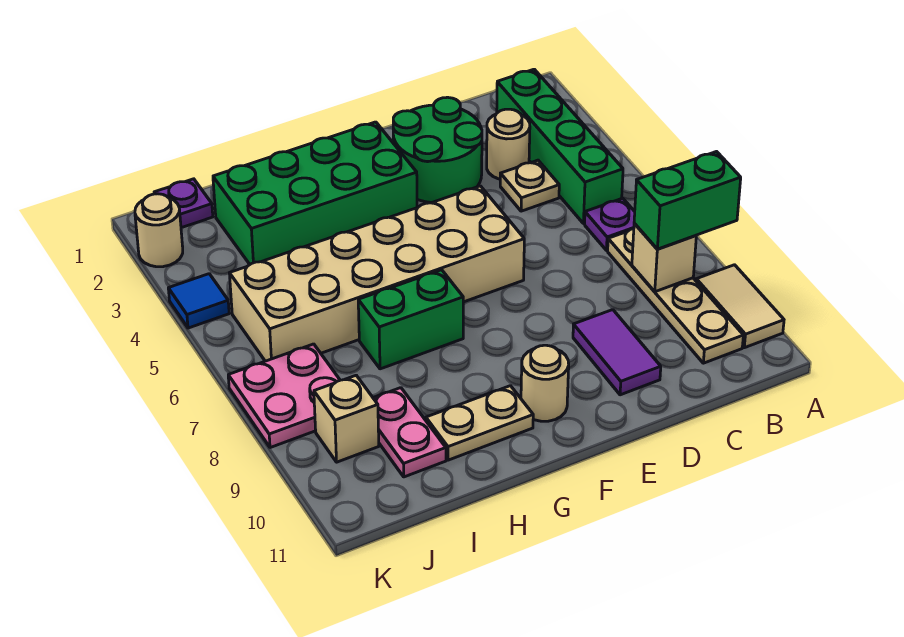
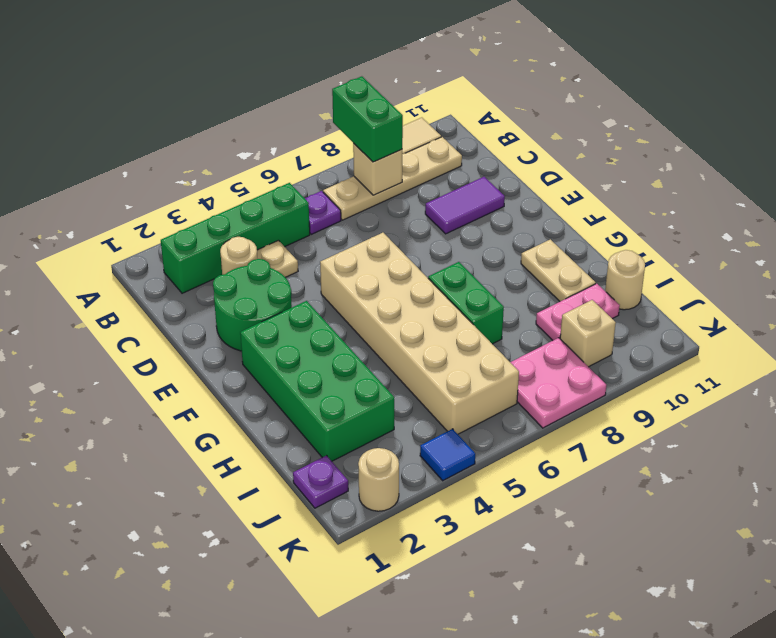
tan 1x1 round brick [521,345,569,421] -> tan 1x1 round brick moved to [605,250,645,310]

